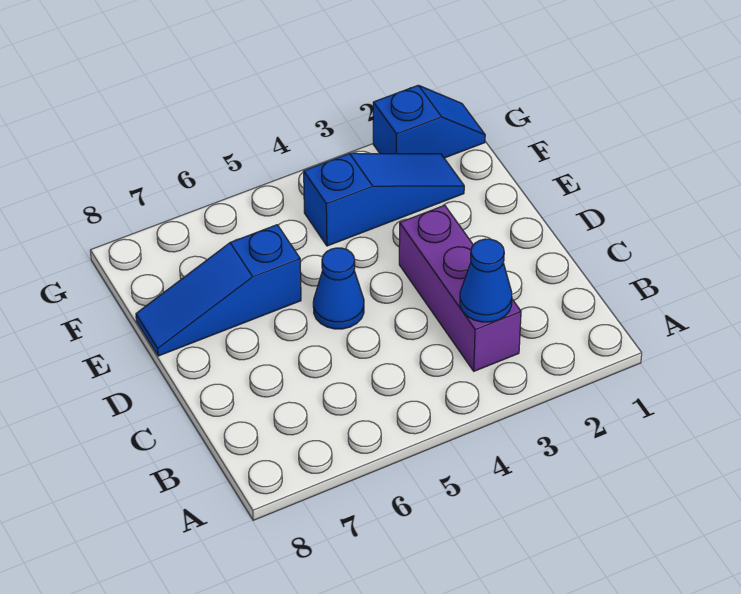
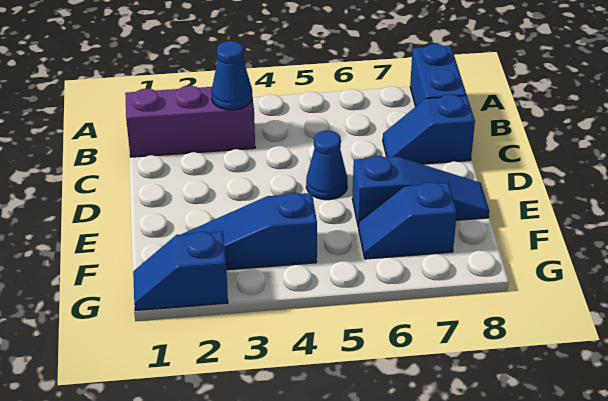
none -> blue 1x2 brick [410,44,466,107]
purple 1x3 brick [399,205,521,371] -> purple 1x3 brick turned to [125,86,255,157]
none -> blue 1x2 slope [383,94,475,164]
none -> blue 1x2 slope [358,182,457,259]

